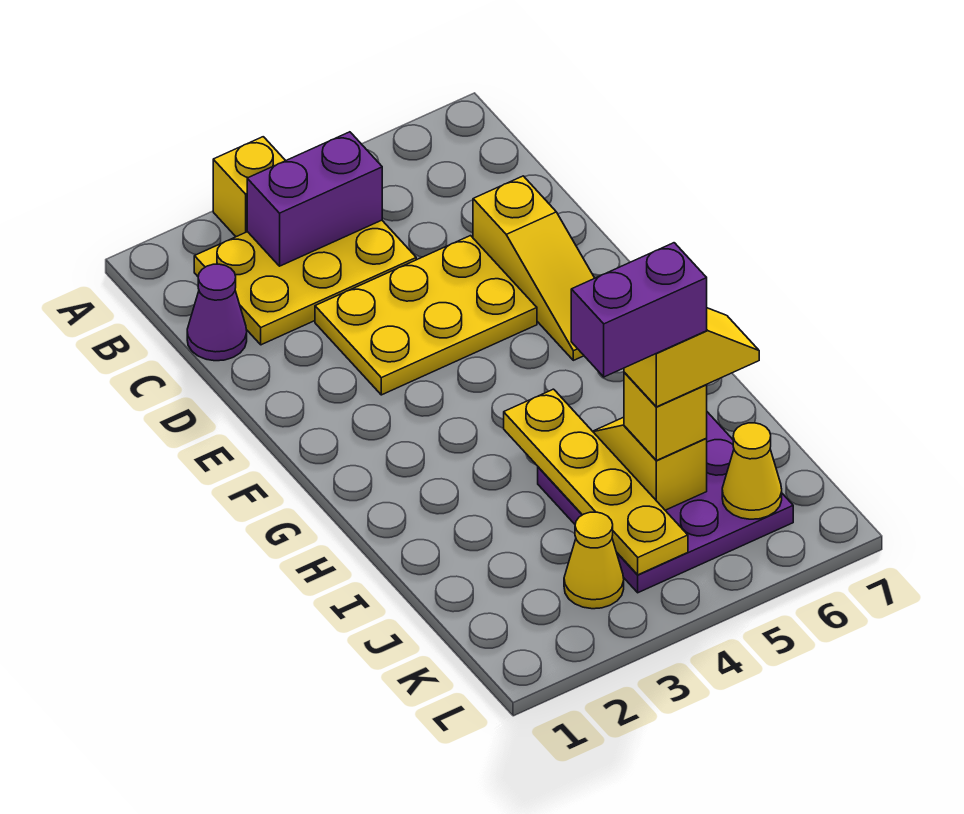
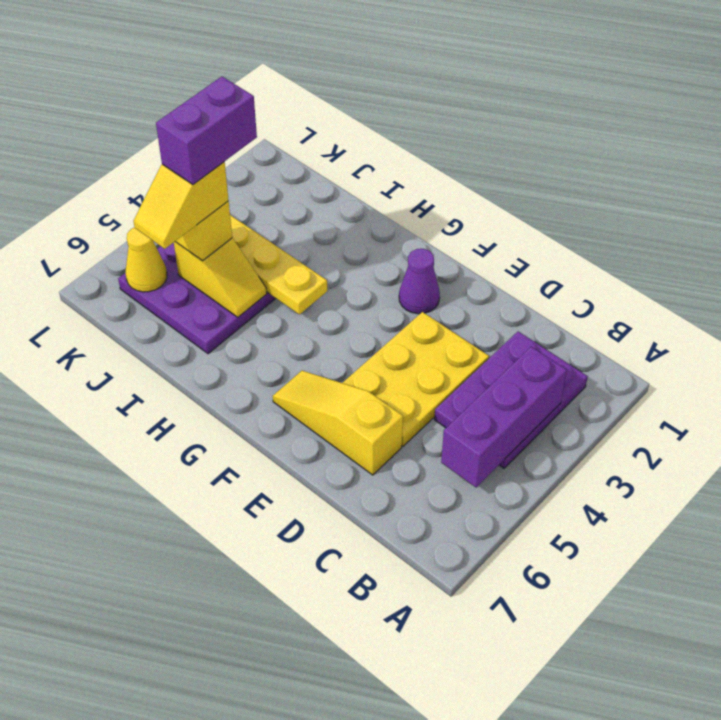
yellow 1x1 brick [213,137,286,237] -> none
yellow 2x3 plate [194,220,416,345] -> purple 2x3 plate [434,331,588,468]
purple 1x2 brick [247,132,382,266] -> purple 1x3 brick [441,347,567,487]
purple 1x1 cone [187,264,247,361] -> purple 1x1 cone moved to [399,249,440,314]
yellow 1x1 cone [564,512,624,609] -> none

